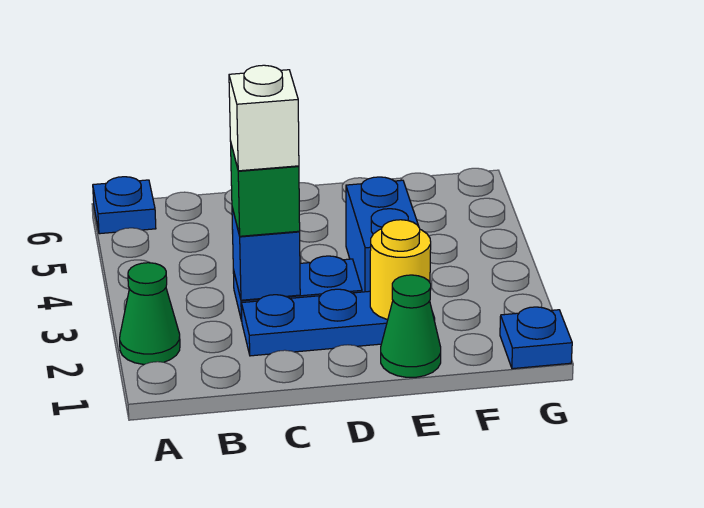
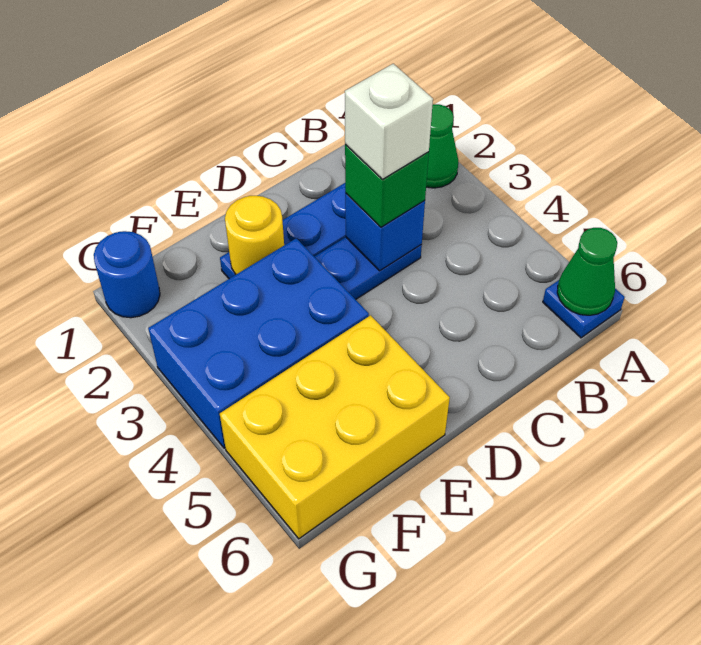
green 1x1 cone [381,275,441,377] -> green 1x1 cone moved to [557,228,617,315]
blue 1x2 brick [346,177,419,292] -> blue 2x3 brick [148,238,369,448]
none -> yellow 2x3 brick [220,315,450,539]
blue 1x1 plate [500,307,572,369] -> blue 1x1 round brick [94,231,160,318]

